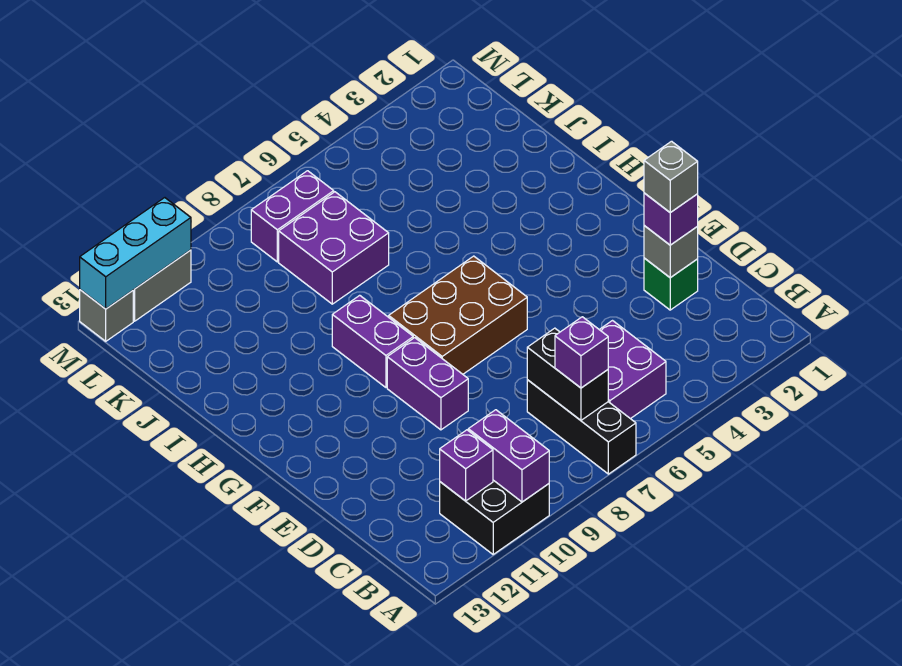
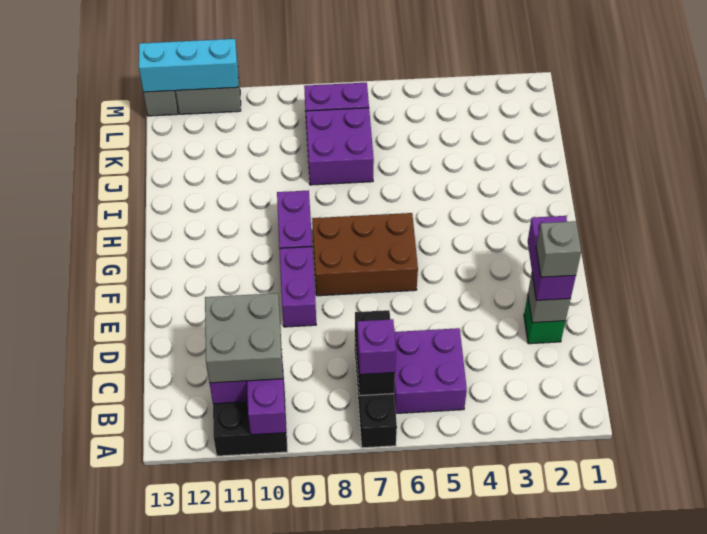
none -> grey 2x2 brick [205,293,283,383]
purple 1x1 brick [644,193,698,245] -> purple 1x2 brick [528,216,576,300]

